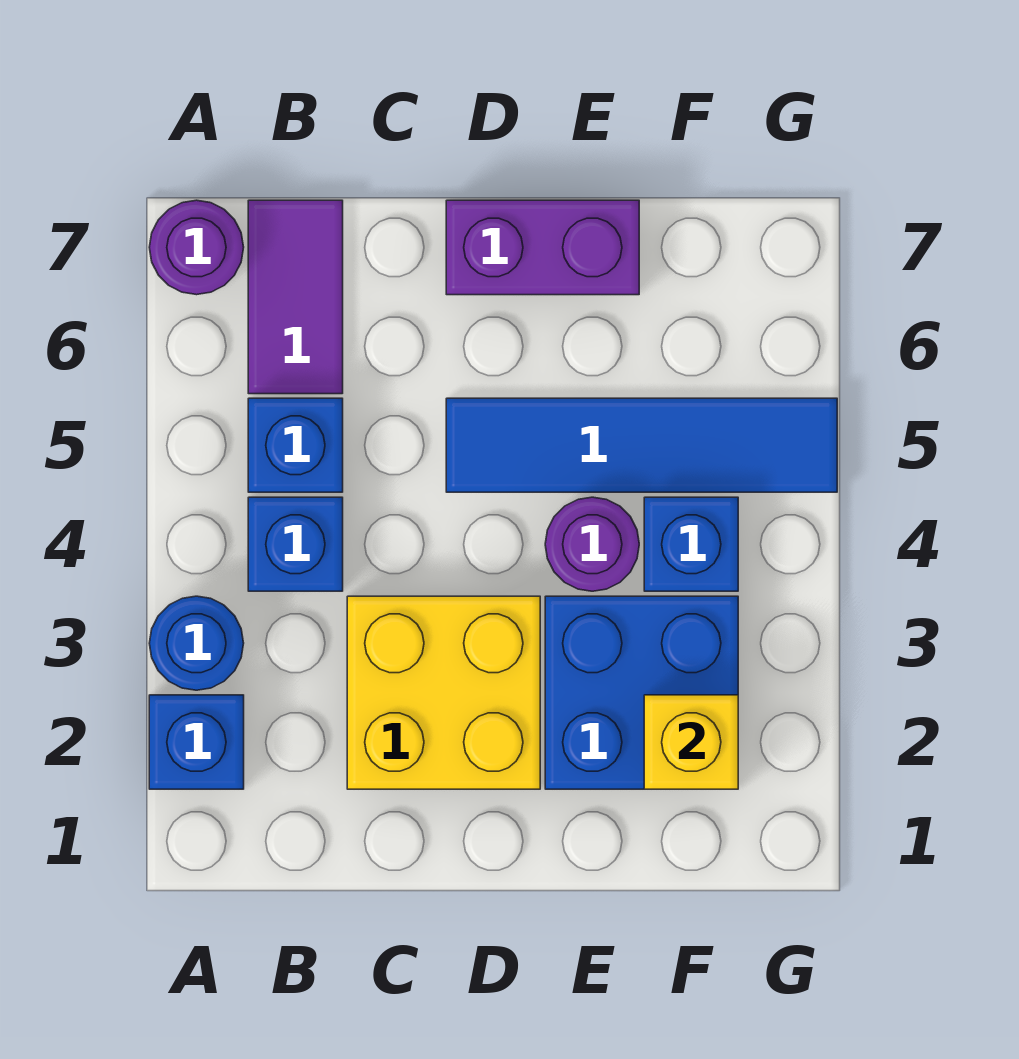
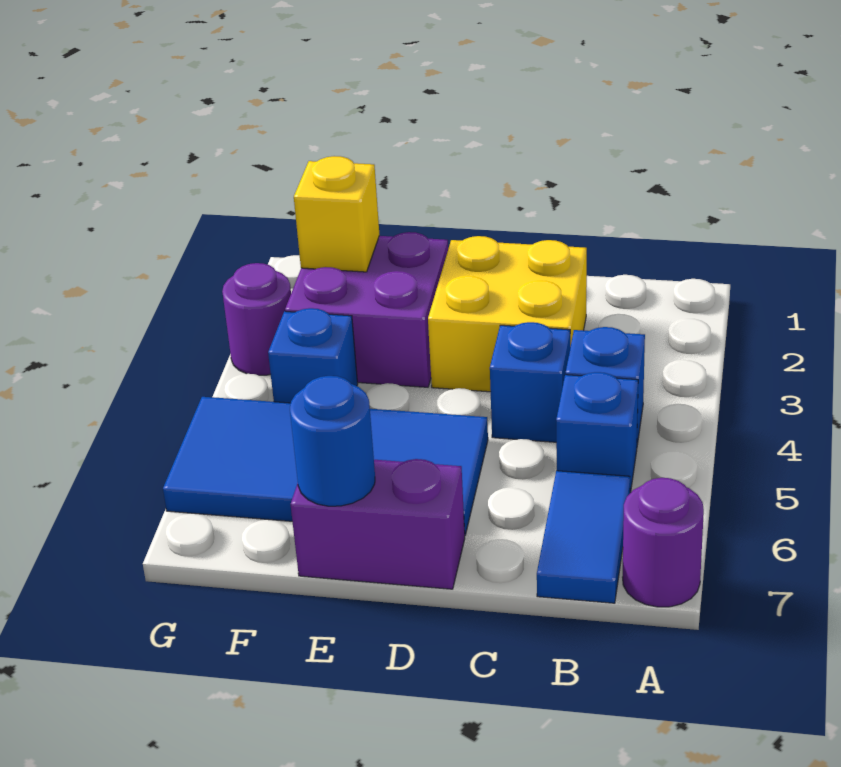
blue 1x1 brick [149,695,244,789] -> blue 1x1 brick moved to [490,322,570,442]
blue 1x1 round brick [149,596,244,690] -> blue 1x1 round brick moved to [290,376,375,506]
purple 1x2 tile [248,200,343,394] -> blue 1x2 tile [537,471,630,603]
blue 1x4 tile [446,398,837,492] -> blue 2x4 tile [163,397,488,535]
blue 2x2 brick [545,596,738,789] -> purple 2x2 brick [285,232,448,387]
purple 1x1 round brick [545,497,639,591] -> purple 1x1 round brick moved to [222,263,291,375]

